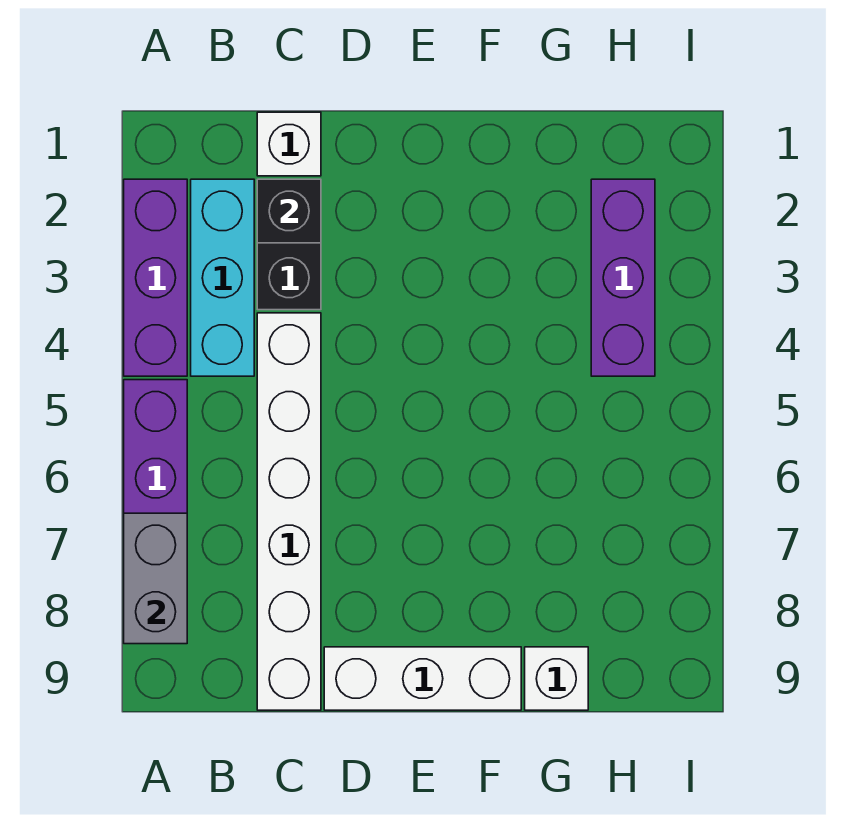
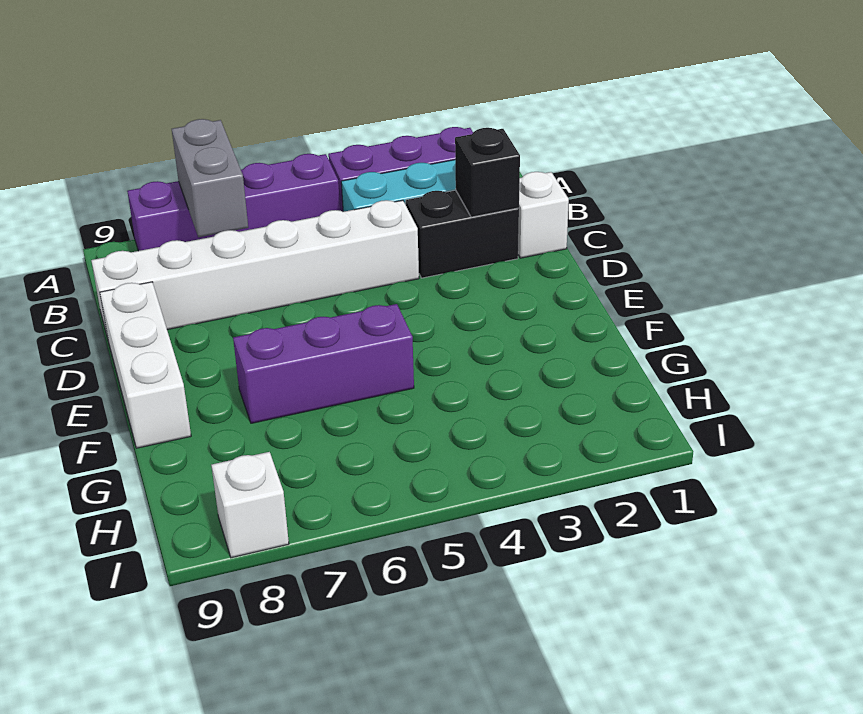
grey 1x2 brick [124,513,187,644] -> grey 1x2 brick turned to [172,119,248,237]
white 1x1 brick [525,647,588,710] -> white 1x1 brick moved to [211,452,289,558]
purple 1x3 brick [591,179,655,376] -> purple 1x3 brick moved to [233,304,414,423]

